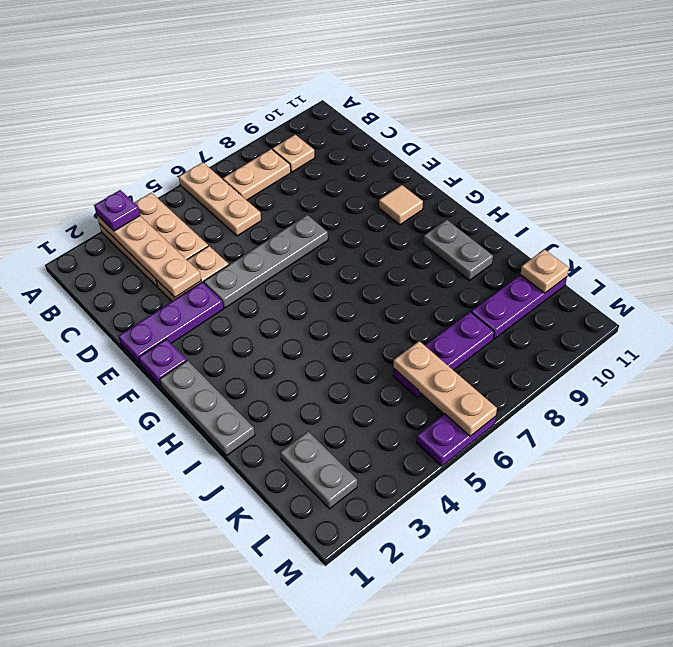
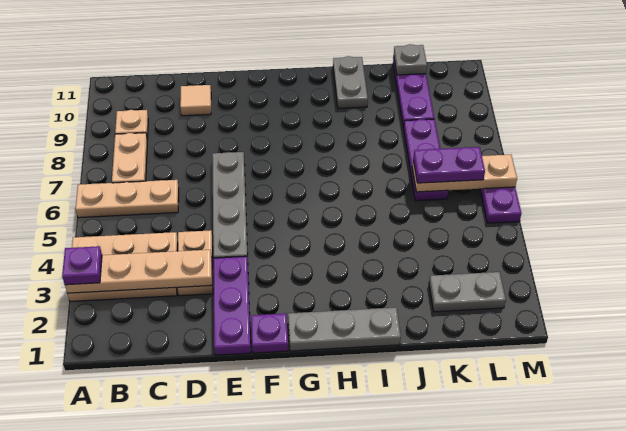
tan 1x1 tile [379,185,423,225] -> tan 1x1 tile moved to [180,85,211,116]
grey 1x2 plate [424,220,493,280] -> grey 1x2 plate turned to [333,56,368,108]
none -> purple 1x2 plate [413,147,485,183]
tan 1x1 plate [520,249,569,293] -> grey 1x1 plate [394,44,427,75]

